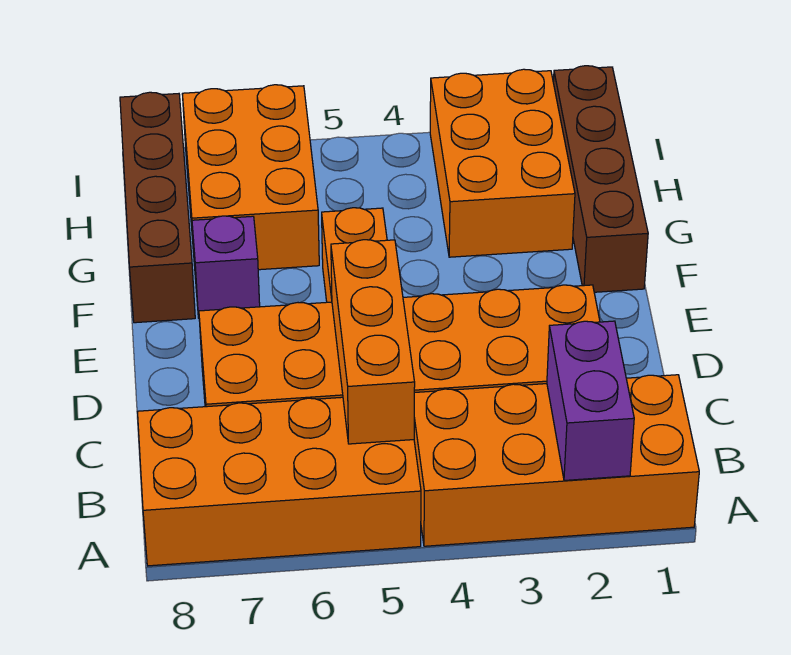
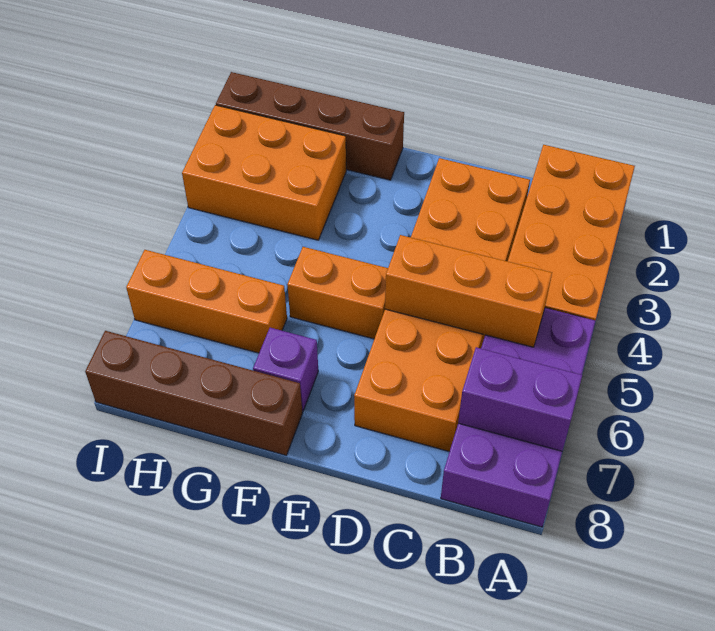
purple 1x2 brick [547,321,634,480] -> purple 1x2 brick moved to [458,347,582,451]
orange 2x4 brick [138,397,421,566] -> purple 2x4 brick [441,308,595,527]
orange 2x3 brick [182,85,319,270] -> orange 1x3 brick [126,250,287,353]

